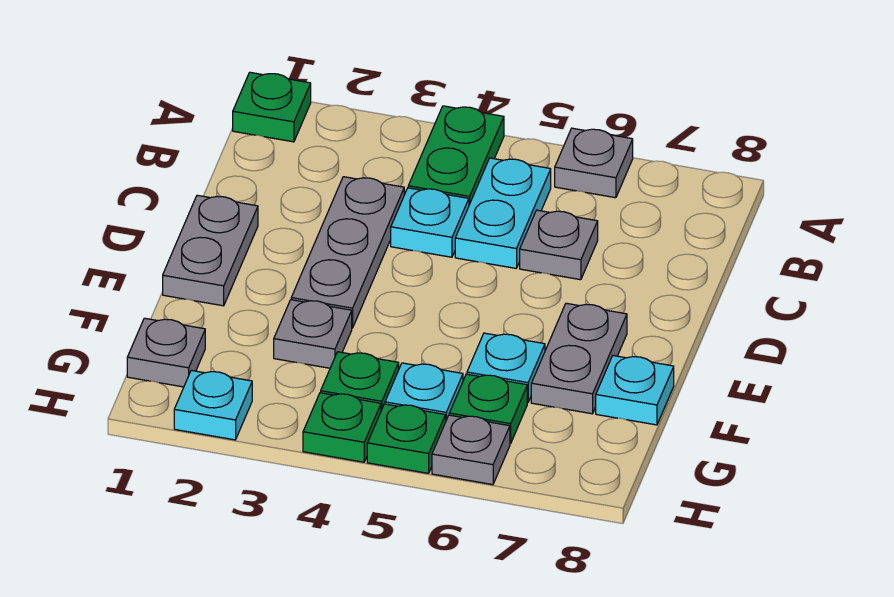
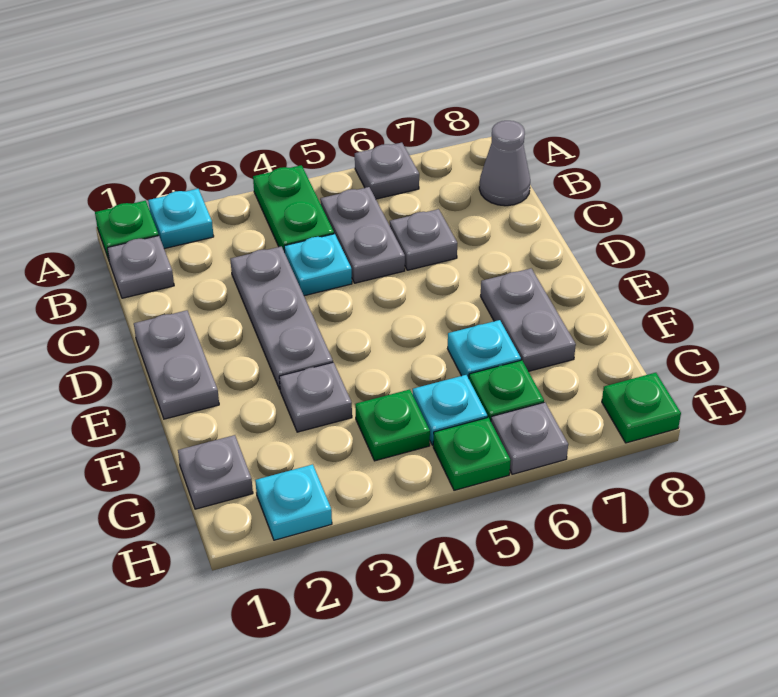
none -> grey 1x1 plate [107,236,174,298]
cyan 1x2 plate [455,158,551,268] -> grey 1x2 plate [320,187,405,283]
none -> grey 1x1 cone [479,121,530,206]
cyan 1x1 plate [596,356,674,425] -> cyan 1x1 plate moved to [148,189,214,249]
green 1x1 plate [303,393,381,462] -> green 1x1 plate moved to [602,373,681,443]

